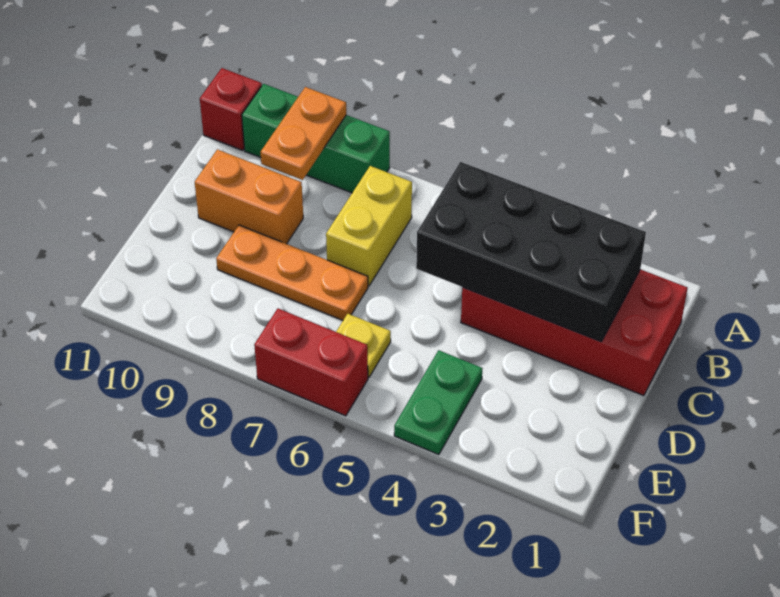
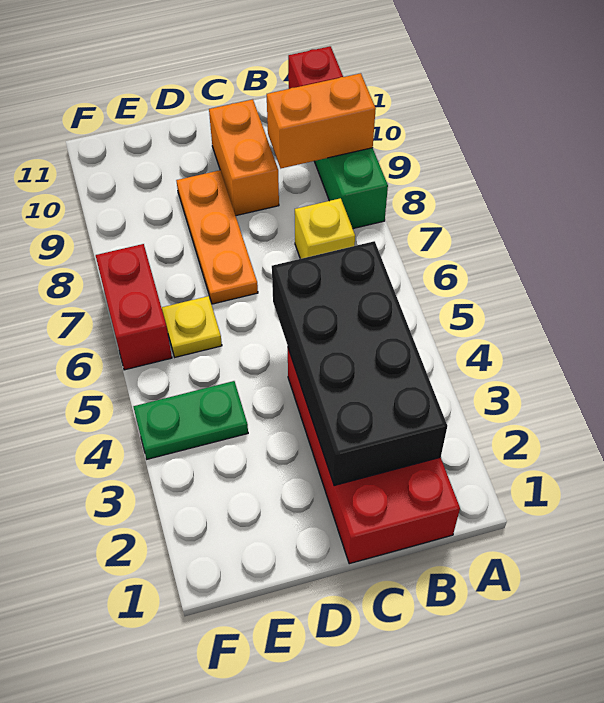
orange 1x2 plate [260,87,346,180] -> orange 1x2 brick [267,73,376,168]
yellow 1x2 brick [326,166,412,286] -> yellow 1x1 brick [295,198,355,259]

